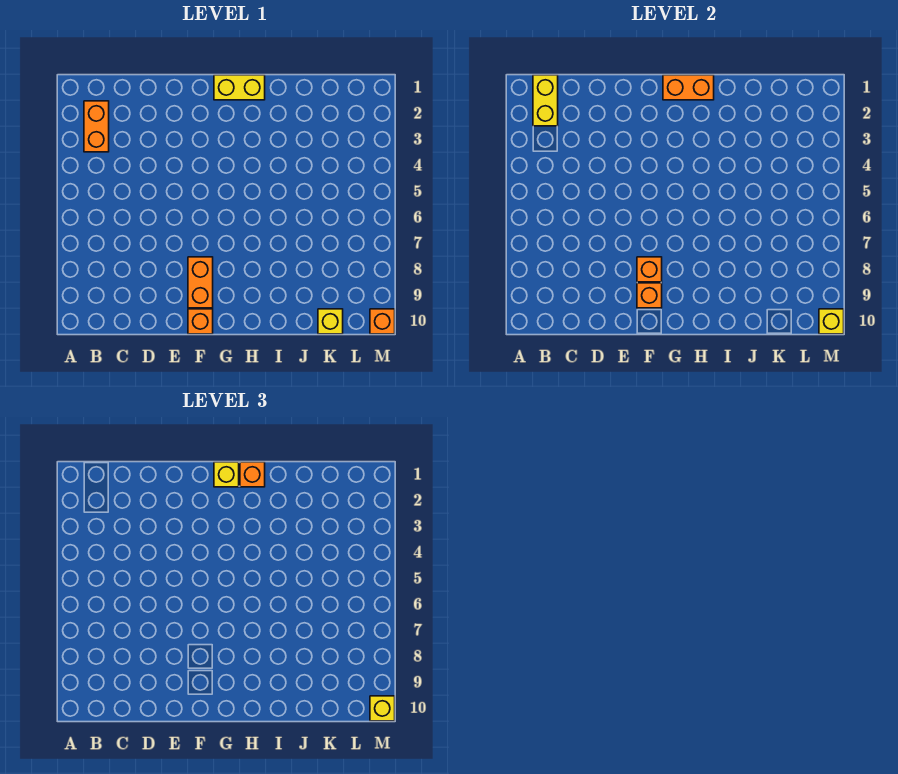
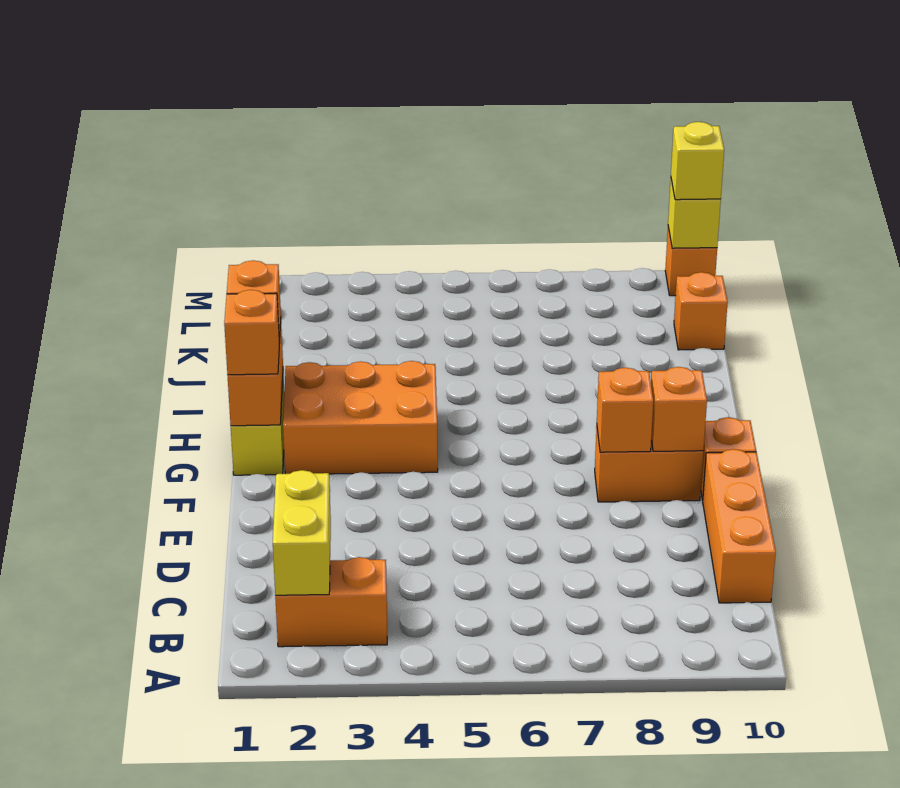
yellow 1x2 brick [533,75,558,126] -> yellow 1x2 brick turned to [273,470,331,595]
none -> orange 1x3 brick [703,449,776,603]
yellow 1x1 brick [214,462,239,487] -> orange 1x1 brick [224,290,279,375]
none -> orange 2x3 brick [283,361,438,474]
yellow 1x1 brick [318,309,343,334] -> orange 1x1 brick [674,272,728,350]

